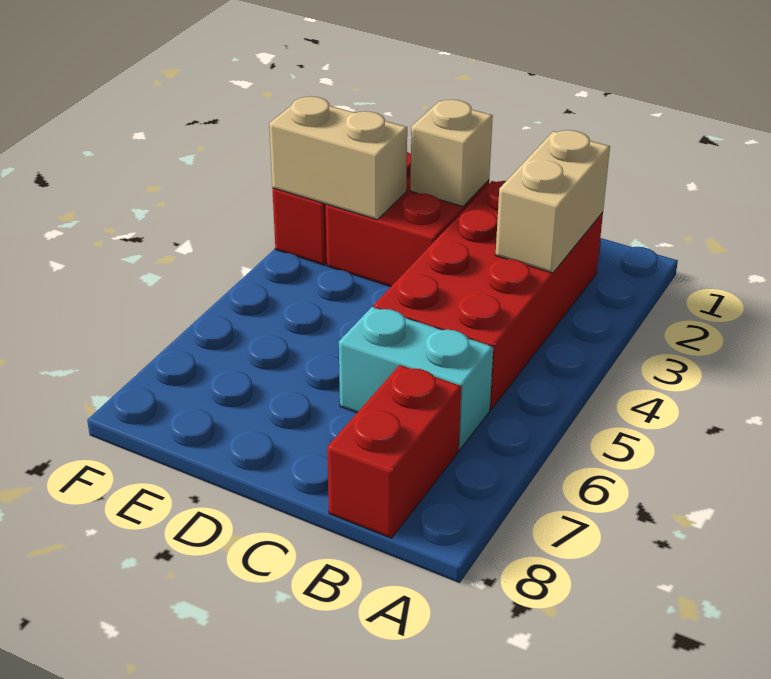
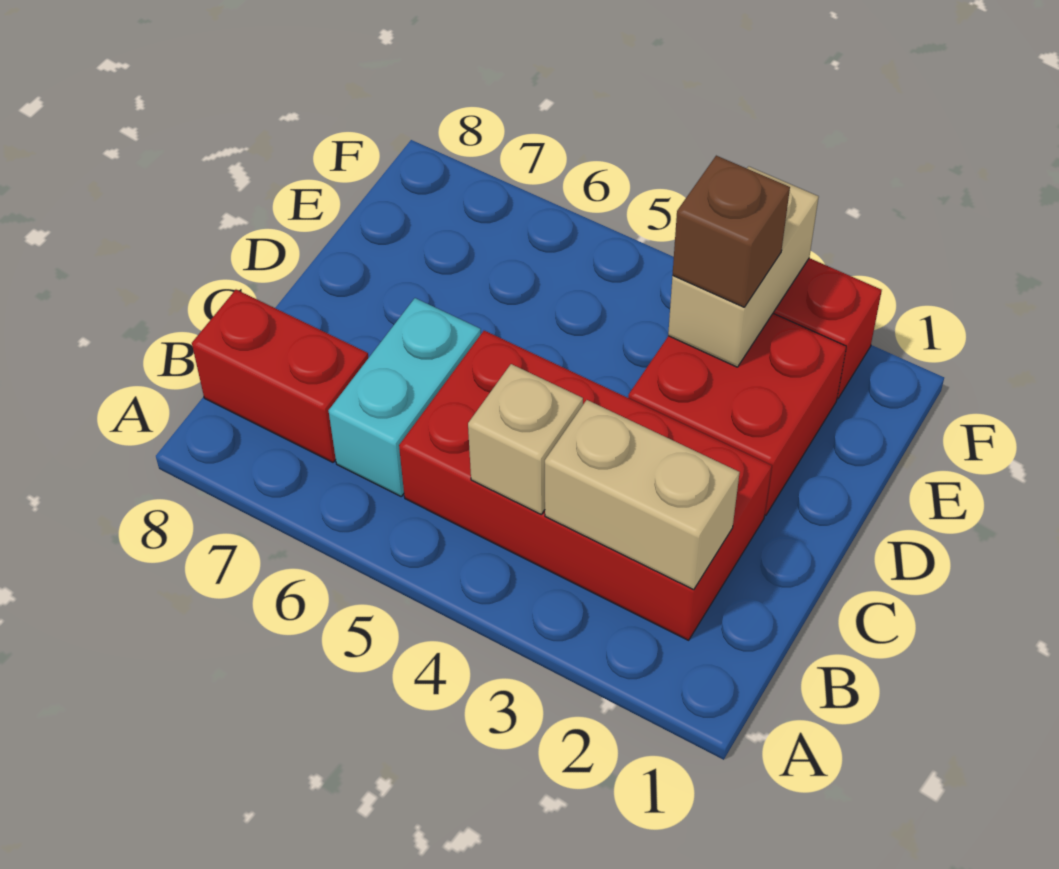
tan 1x1 brick [410,100,493,206] -> tan 1x1 brick moved to [468,364,583,514]
none -> brown 1x1 brick [673,156,790,307]

